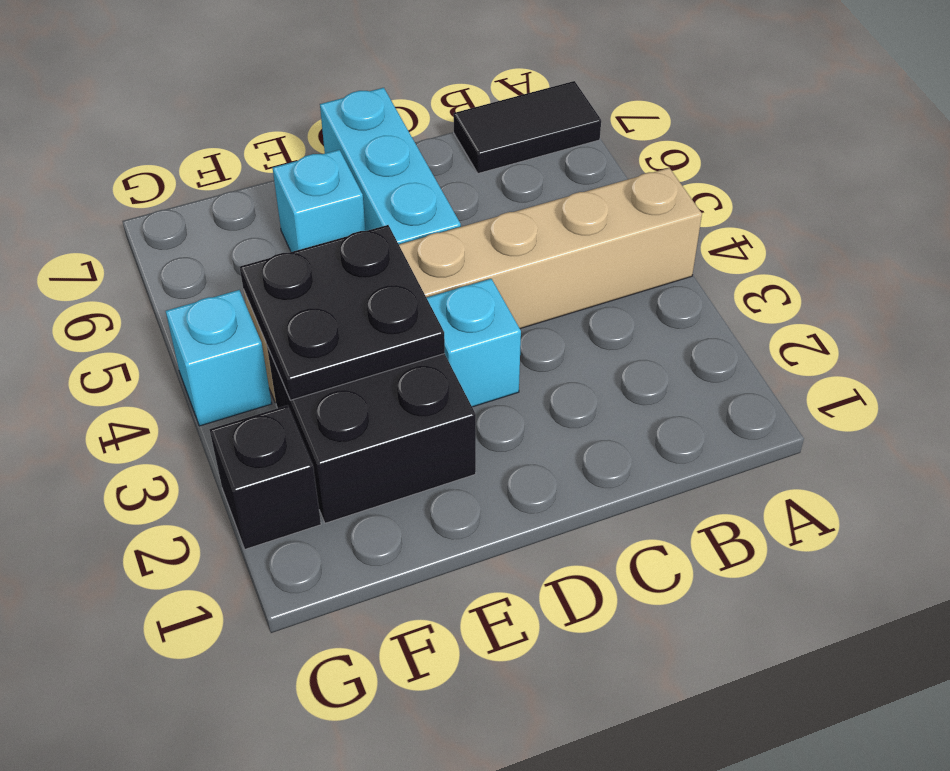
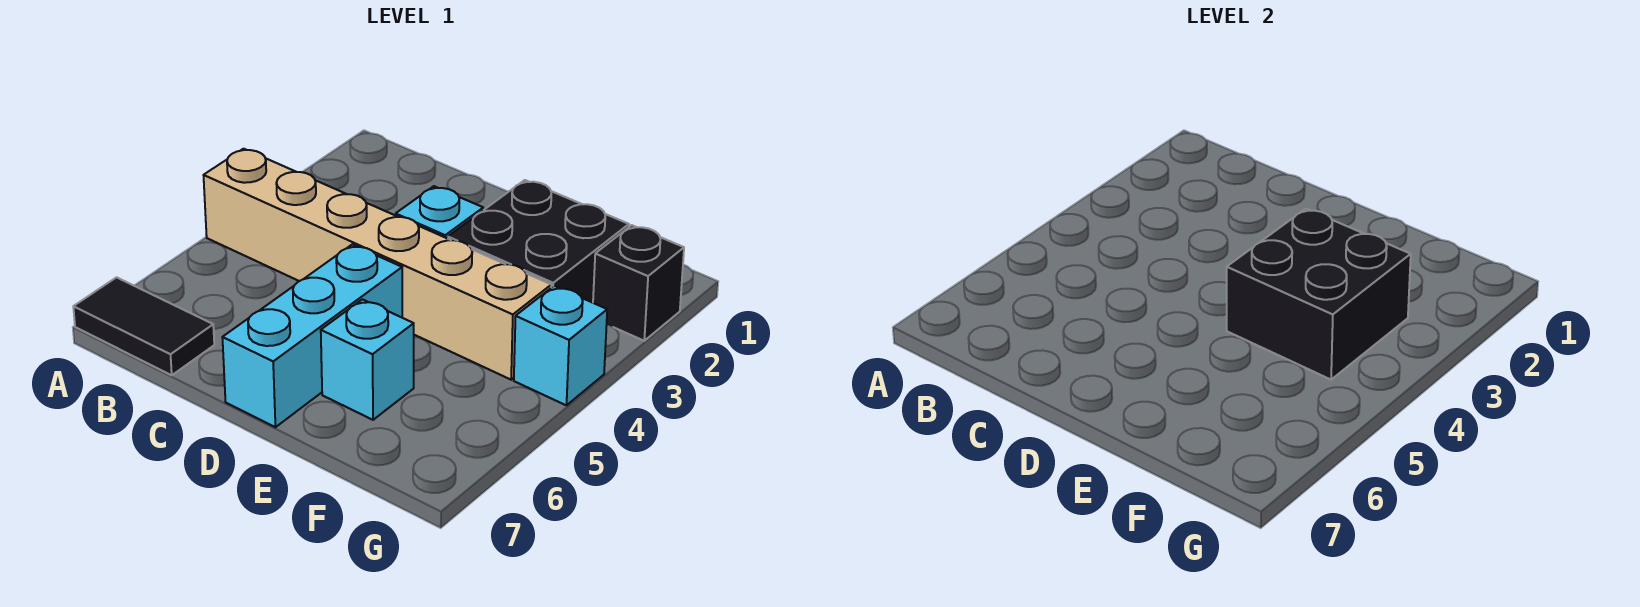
black 2x2 plate [240,225,445,400] -> black 2x2 brick [1227,209,1411,380]

